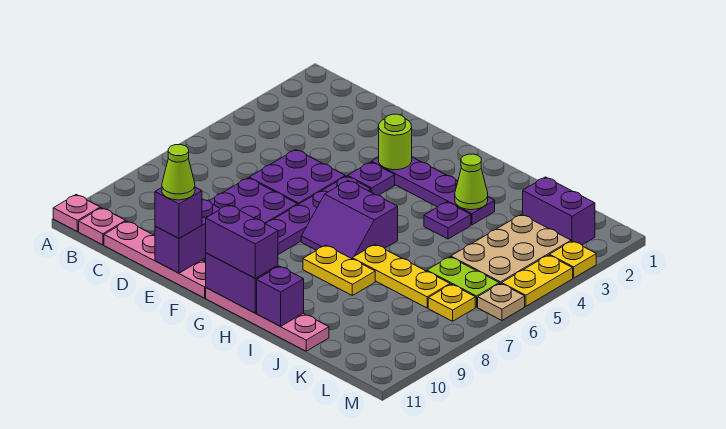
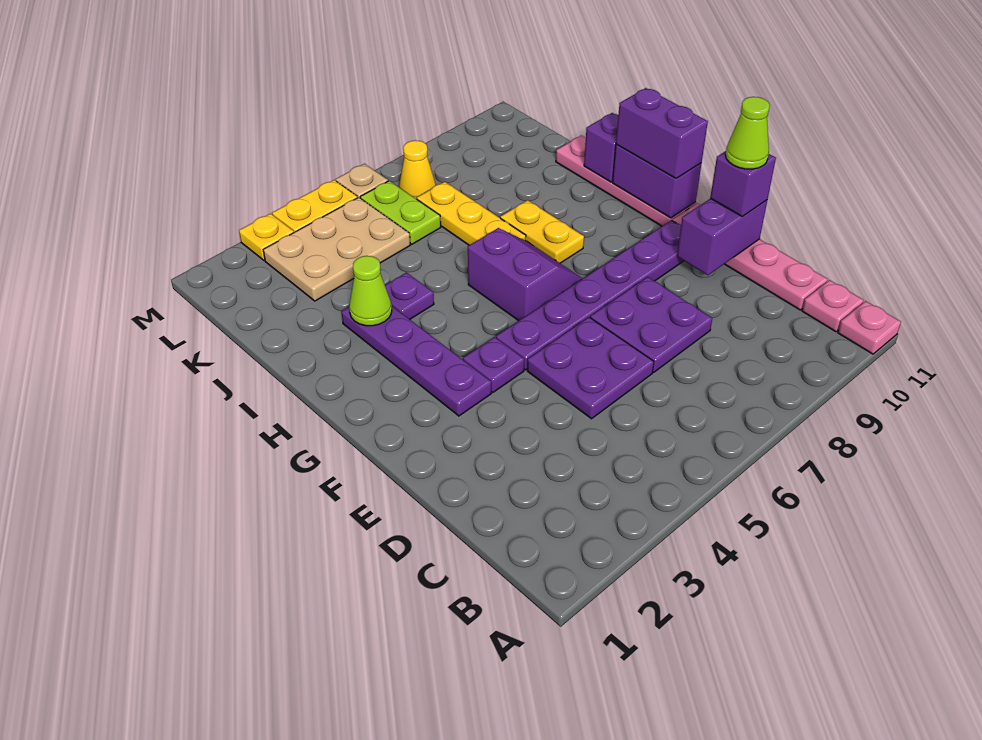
lime 1x1 round brick [379,114,412,170] -> none
purple 1x2 brick [523,177,595,245] -> none
yellow 1x1 plate [428,284,475,321] -> yellow 1x1 cone [399,140,436,199]

